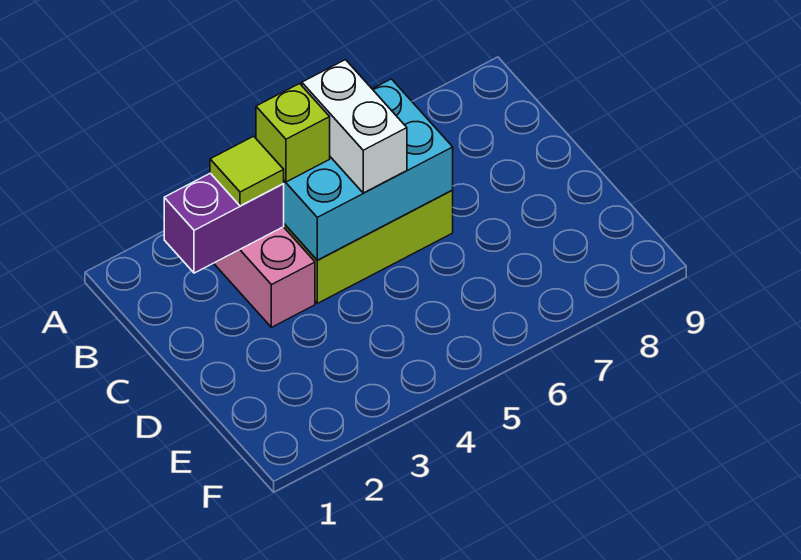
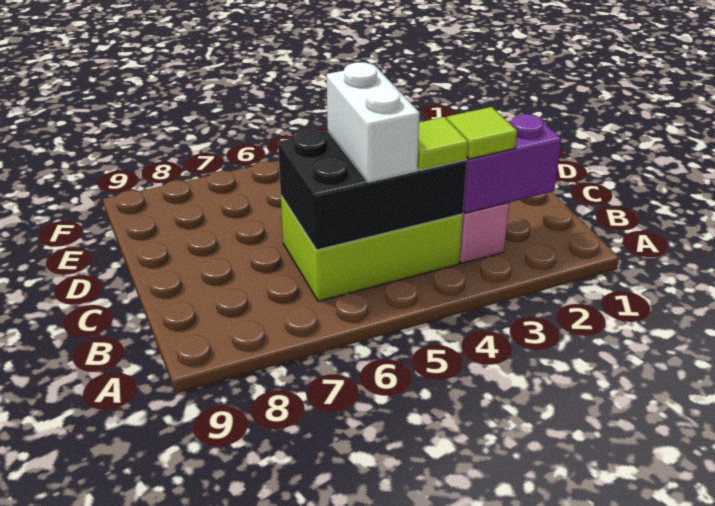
cyan 2x3 brick [283,79,453,260] -> black 2x3 brick [278,112,467,250]
lime 1x1 brick [256,84,330,182] -> lime 1x1 tile [417,117,468,170]

